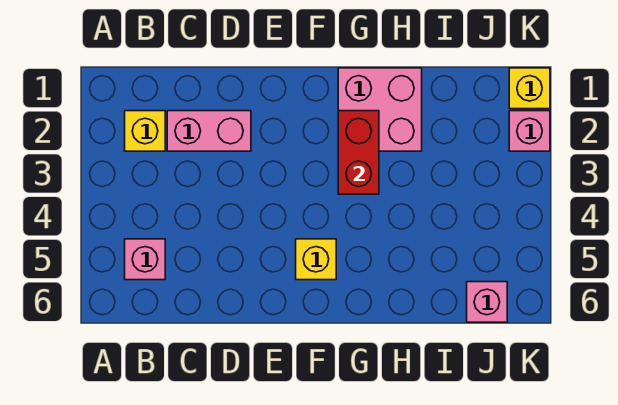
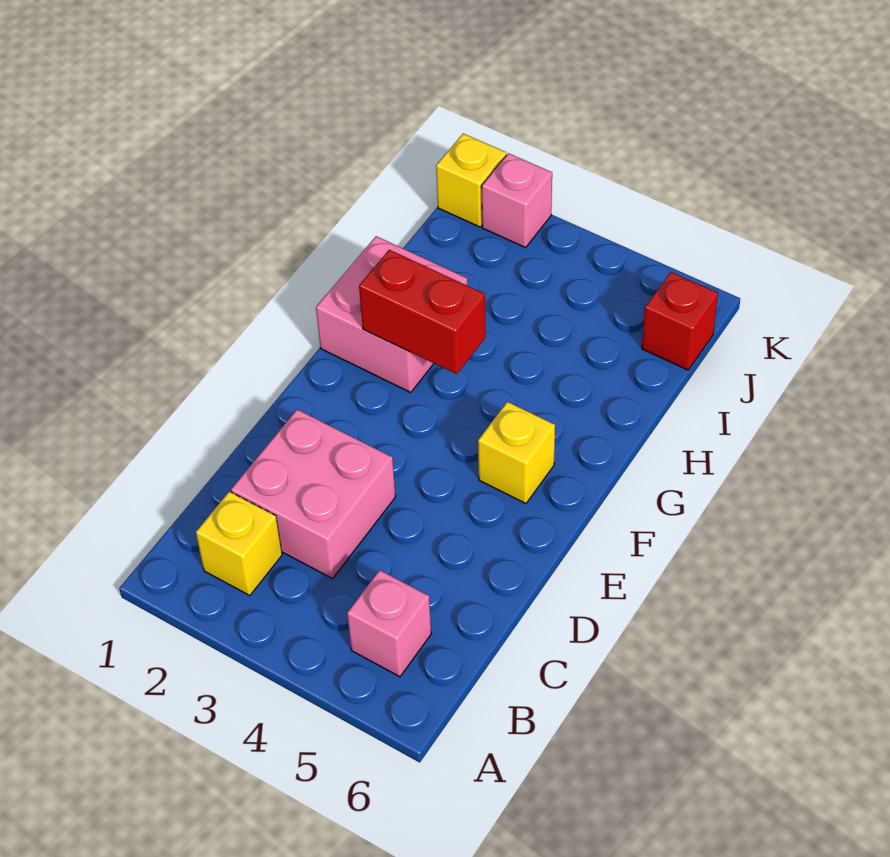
pink 1x2 brick [167,111,251,151] -> pink 2x2 brick [231,409,395,578]
pink 1x1 brick [467,282,507,322] -> red 1x1 brick [642,272,718,370]

